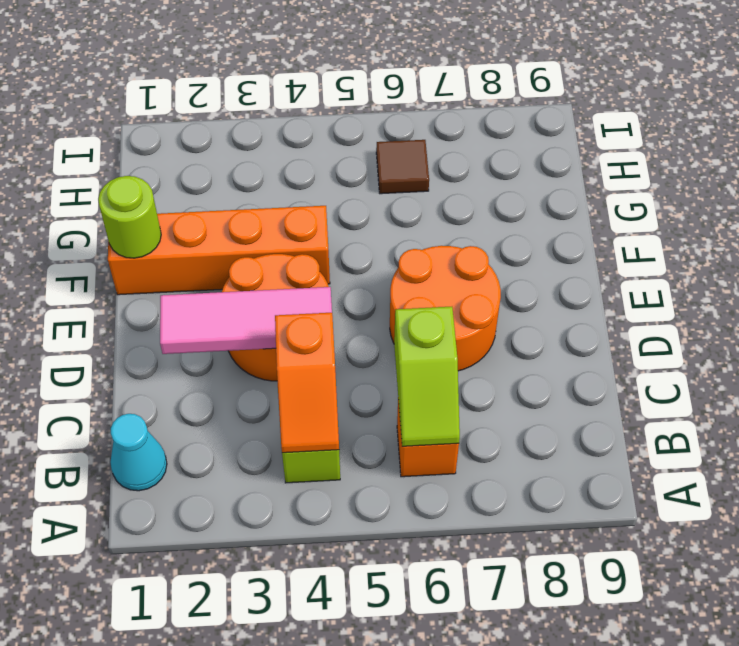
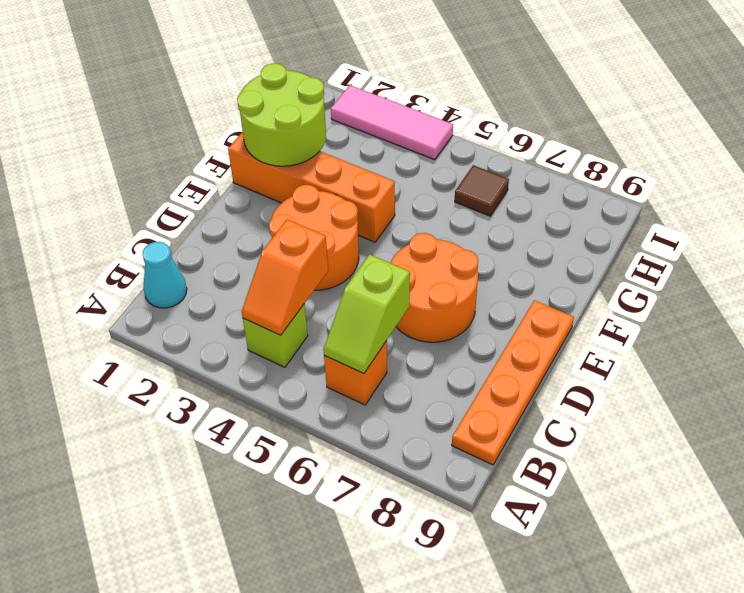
none -> orange 1x4 plate [452,300,574,465]
pink 1x3 tile [160,287,332,354] -> pink 1x3 tile moved to [331,85,453,160]
lime 1x1 round brick [98,176,161,258] -> lime 2x2 round brick [237,63,326,166]

